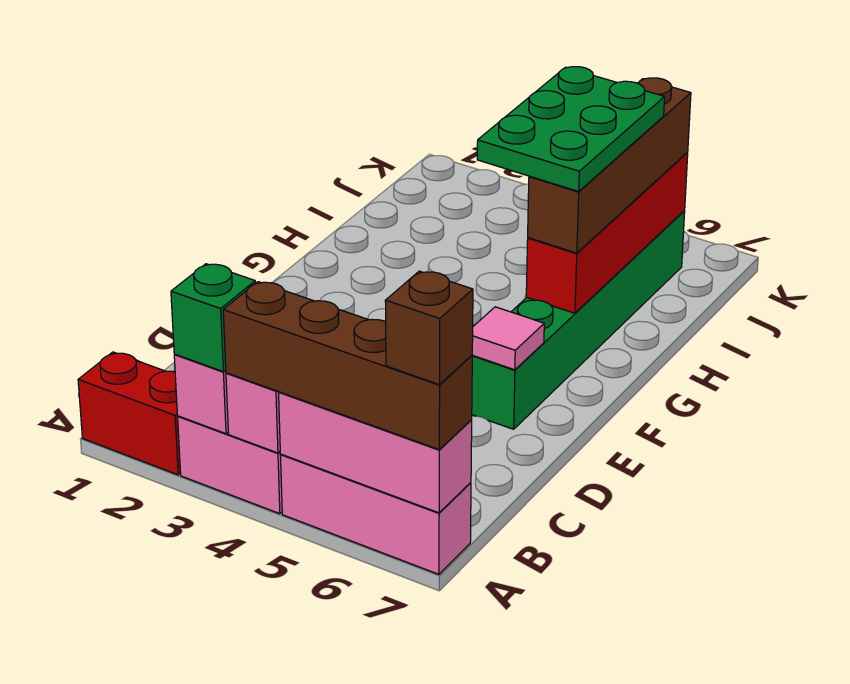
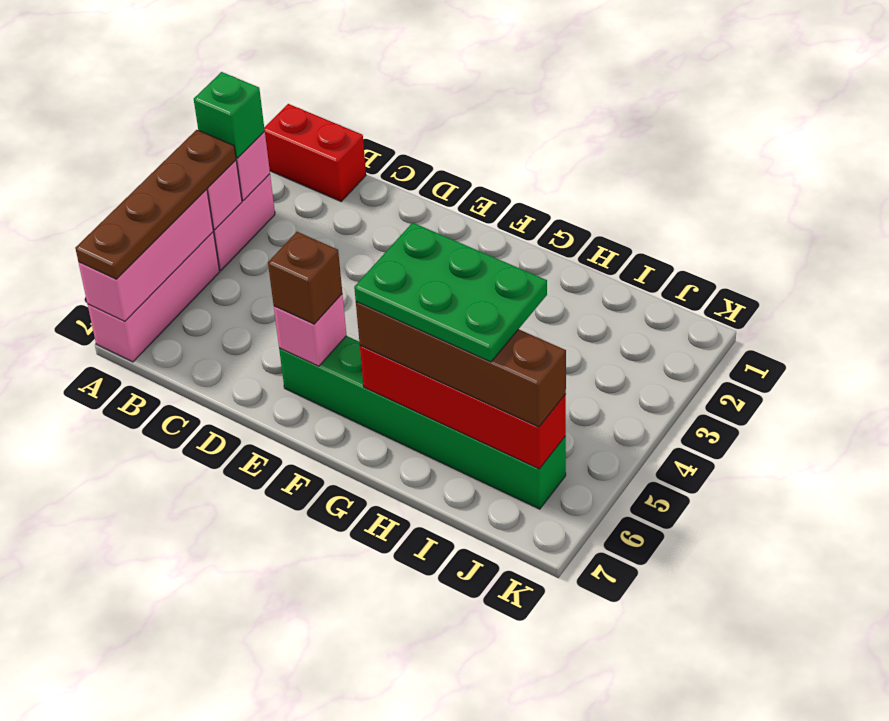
red 1x2 brick [78,352,181,475] -> red 1x2 brick turned to [264,104,366,201]
brown 1x4 brick [223,282,472,449] -> brown 1x4 plate [75,130,236,279]
brown 1x1 brick [385,271,473,385] -> brown 1x1 brick moved to [268,232,342,324]
pink 1x1 tile [472,307,544,370] -> pink 1x1 brick [274,294,347,366]

